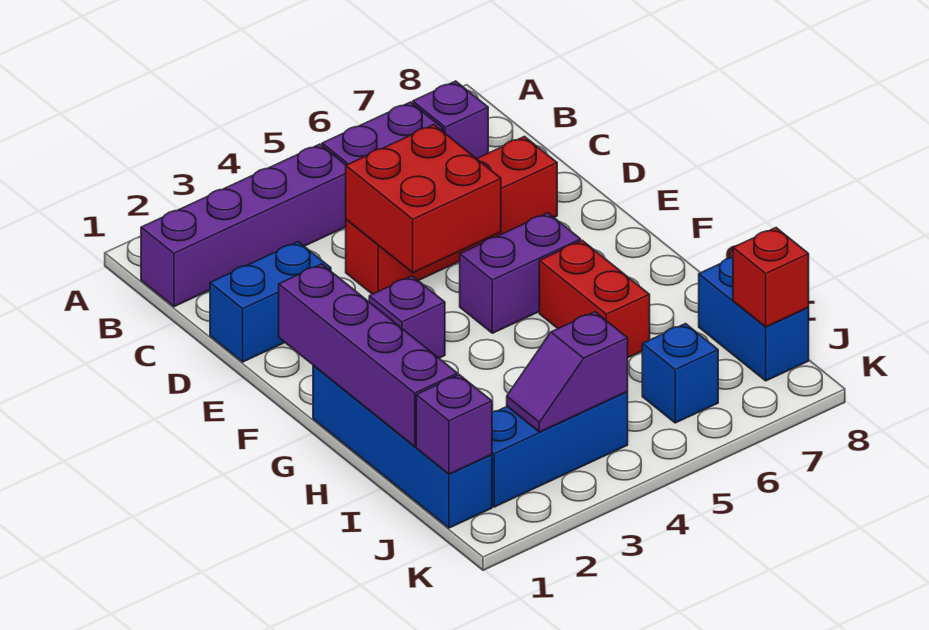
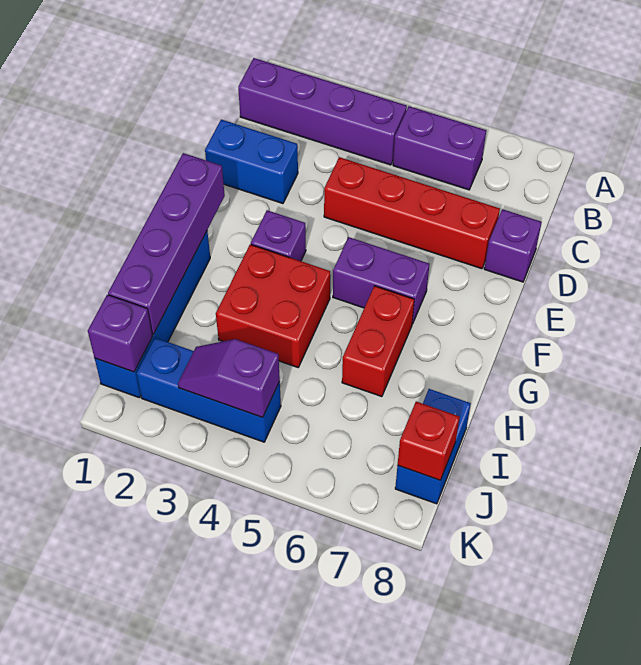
purple 1x1 brick [413,81,488,159] -> purple 1x1 brick moved to [484,209,542,282]
red 2x2 brick [346,125,501,273] -> red 2x2 brick moved to [216,244,330,367]
blue 1x1 brick [642,324,718,423] -> none

